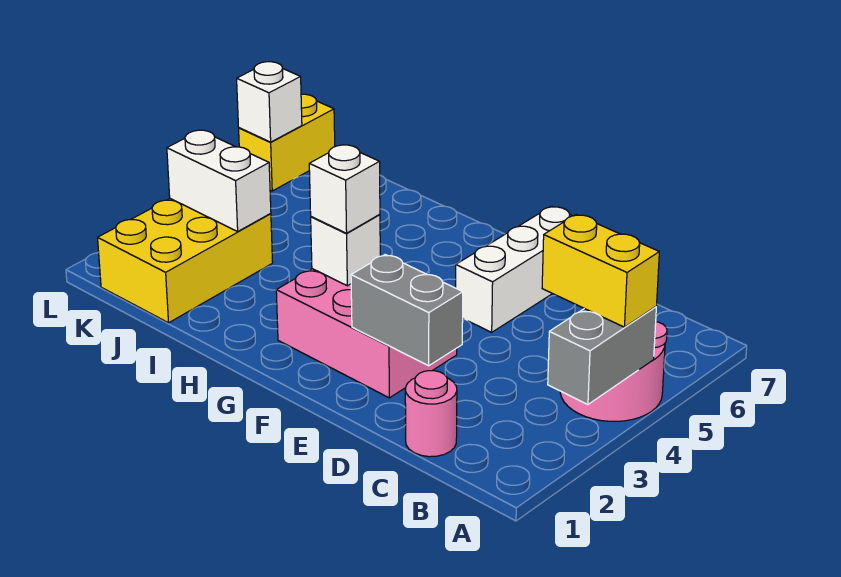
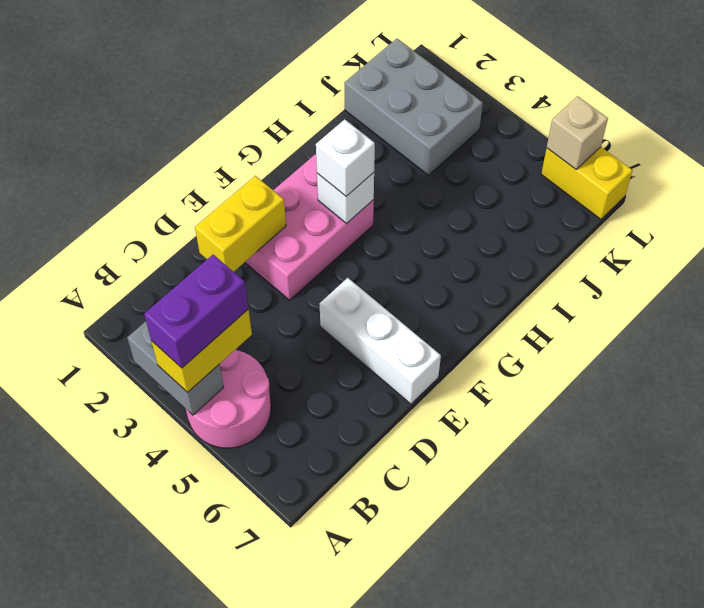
none -> purple 1x2 brick [144,255,248,368]
pink 1x1 round brick [405,371,457,457] -> none
grey 1x2 brick [351,255,463,366] -> yellow 1x2 brick [195,176,286,272]
yellow 2x3 brick [98,199,273,323] -> grey 2x3 brick [344,39,483,175]
white 1x2 brick [167,130,271,231] -> none
white 1x1 brick [237,62,302,142] -> tan 1x1 brick [547,96,608,169]

